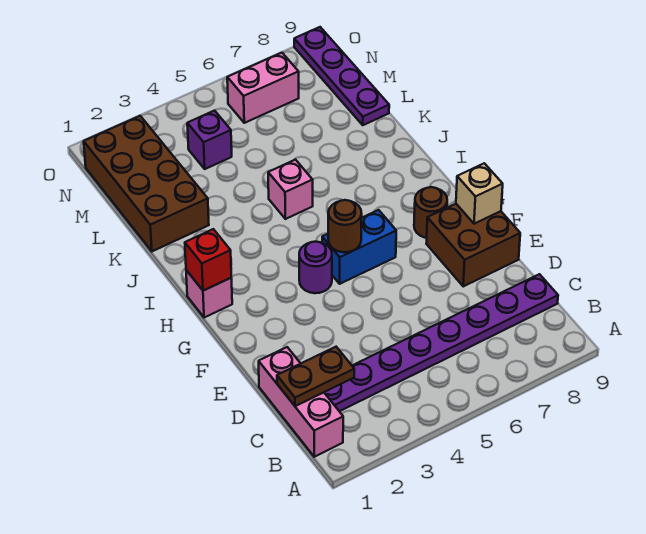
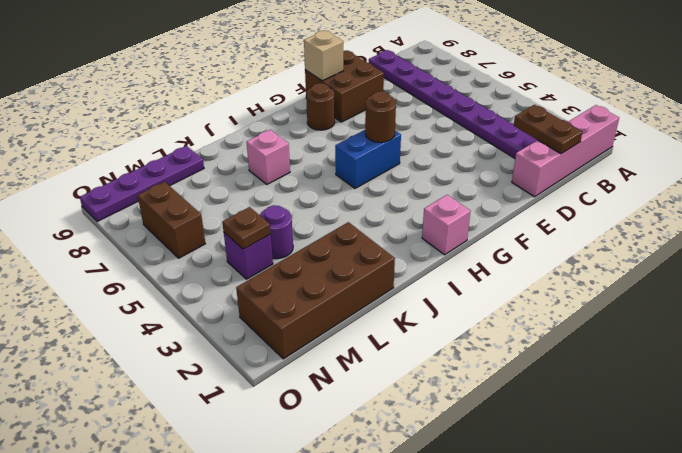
pink 1x3 brick [259,347,343,457] -> pink 1x4 brick [512,105,619,197]
purple 1x1 round brick [299,242,332,293] -> purple 1x1 round brick moved to [260,205,293,259]
blue 1x2 brick [322,210,396,284] -> blue 1x2 brick turned to [335,130,401,188]
red 1x1 brick [185,229,231,291] -> none
pink 1x1 brick [268,160,313,219] -> pink 1x1 brick moved to [247,130,290,184]
none -> brown 1x1 plate [222,207,271,249]
pink 1x2 brick [227,53,299,123] -> brown 1x2 brick [138,182,205,258]

